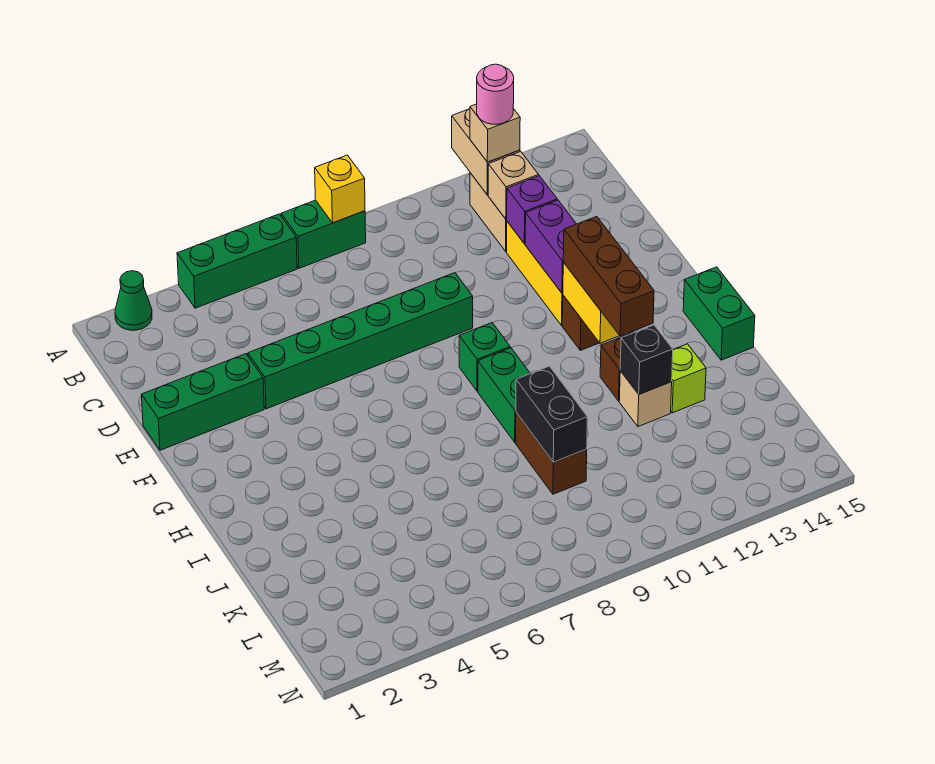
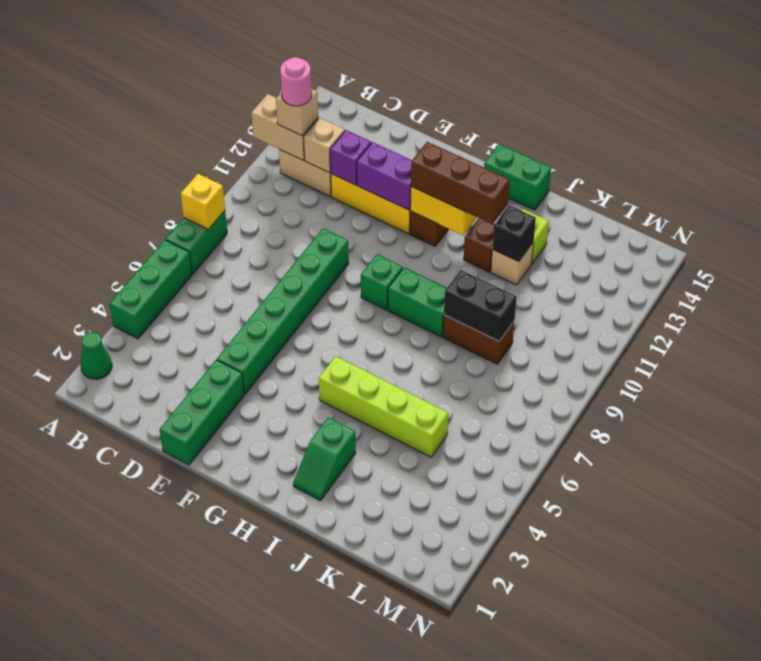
none -> lime 1x4 brick [319,356,448,457]
none -> green 1x2 slope [293,417,356,501]

